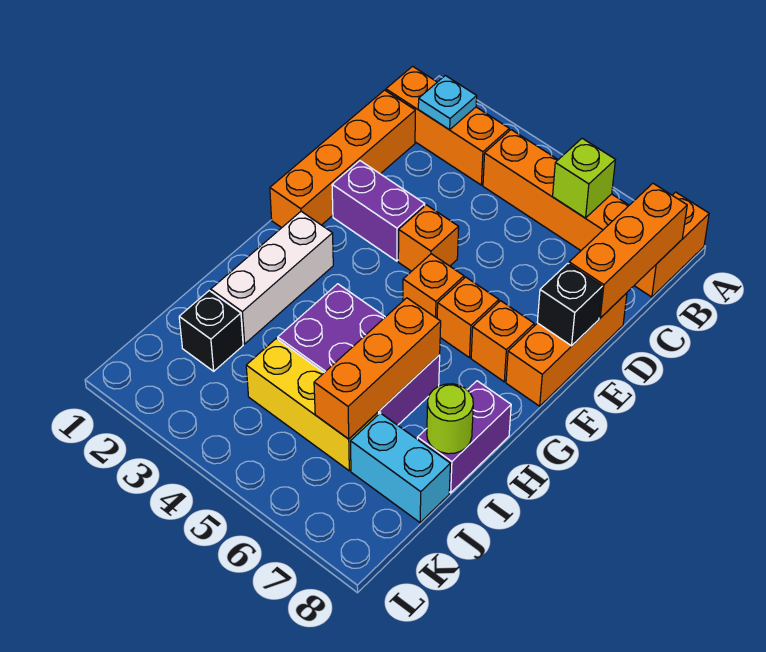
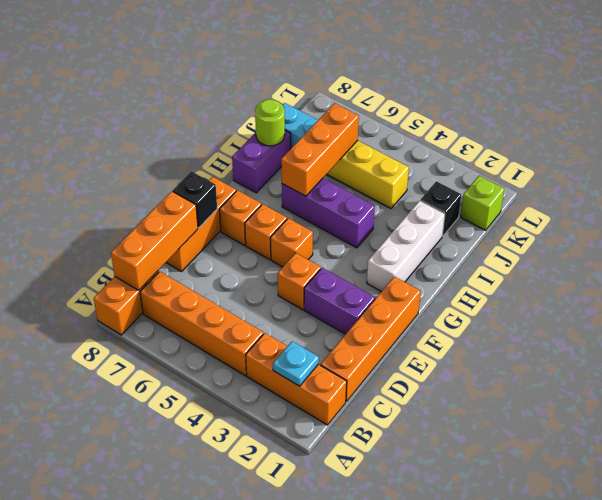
lime 1x1 brick [553,138,615,218] -> lime 1x1 brick moved to [461,176,504,230]
purple 2x3 brick [278,284,440,425] -> purple 1x3 brick [282,178,375,248]

